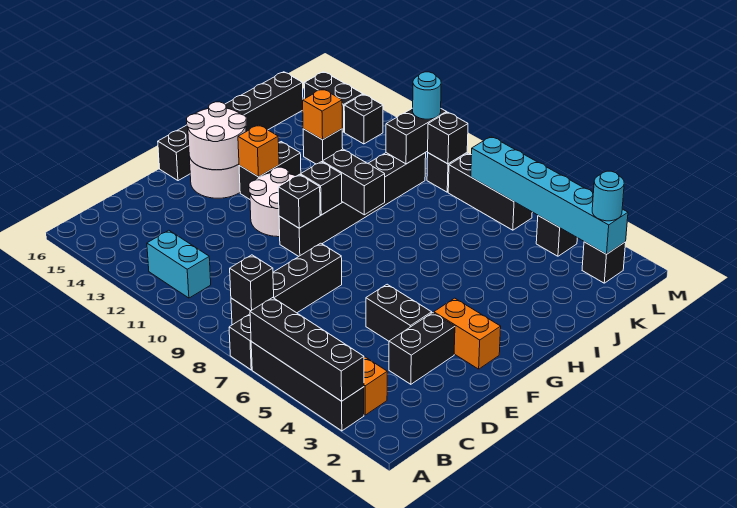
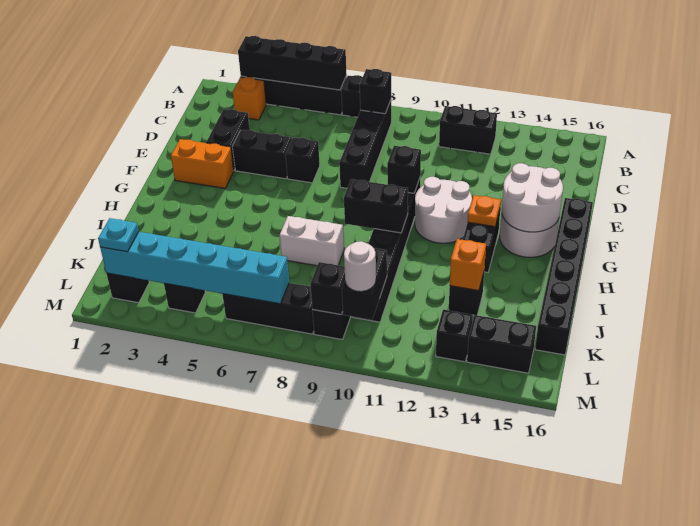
cyan 1x2 brick [147,230,211,298] -> black 1x2 brick [439,106,497,154]
black 1x1 brick [300,162,342,215] -> black 1x1 brick moved to [285,138,320,183]
orange 1x1 brick [238,125,279,177] -> orange 1x1 plate [468,195,501,227]
none -> white 1x2 brick [280,216,344,266]
cyan 1x1 round brick [592,171,624,221] -> cyan 1x1 plate [98,218,139,252]
cyan 1x1 round brick [413,72,441,119] -> white 1x1 round brick [344,241,376,292]

